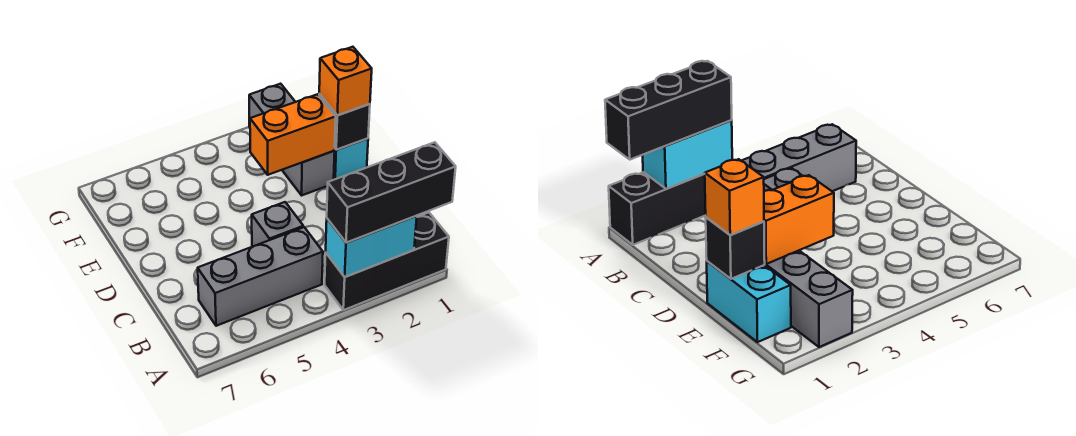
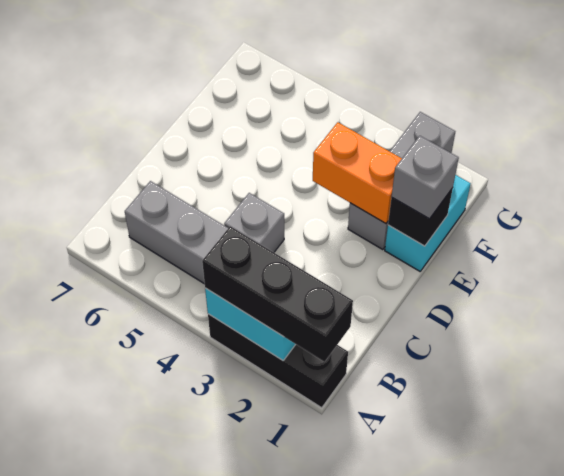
orange 1x1 brick [319,47,372,115] -> grey 1x1 brick [392,136,459,219]

